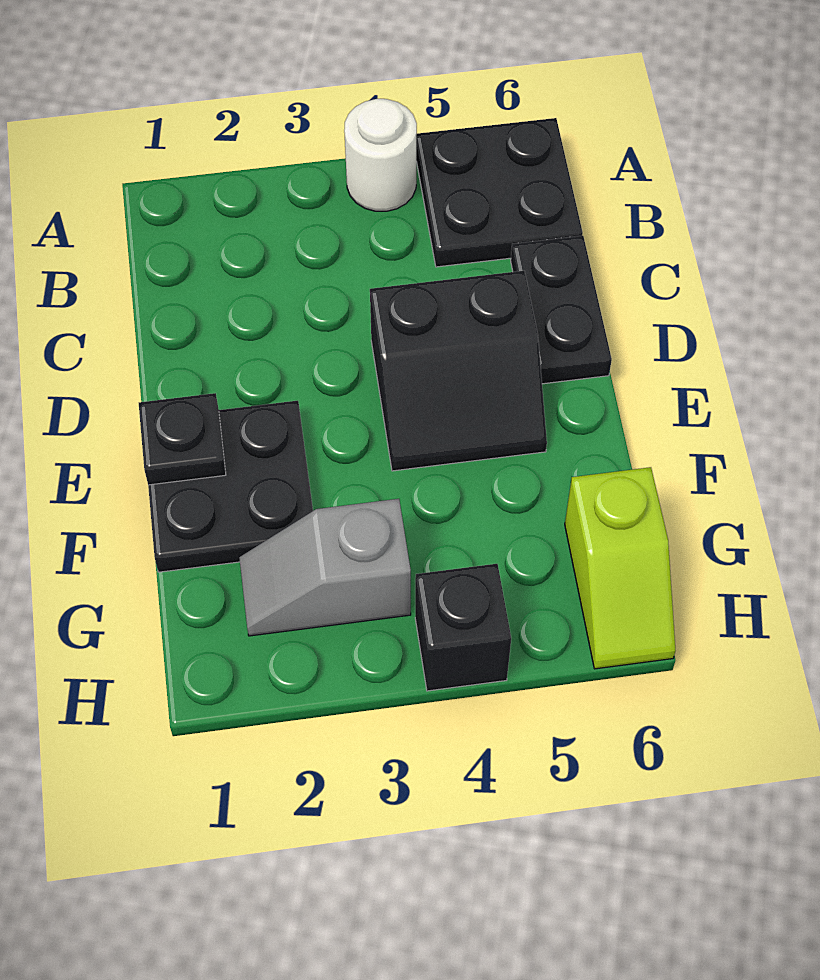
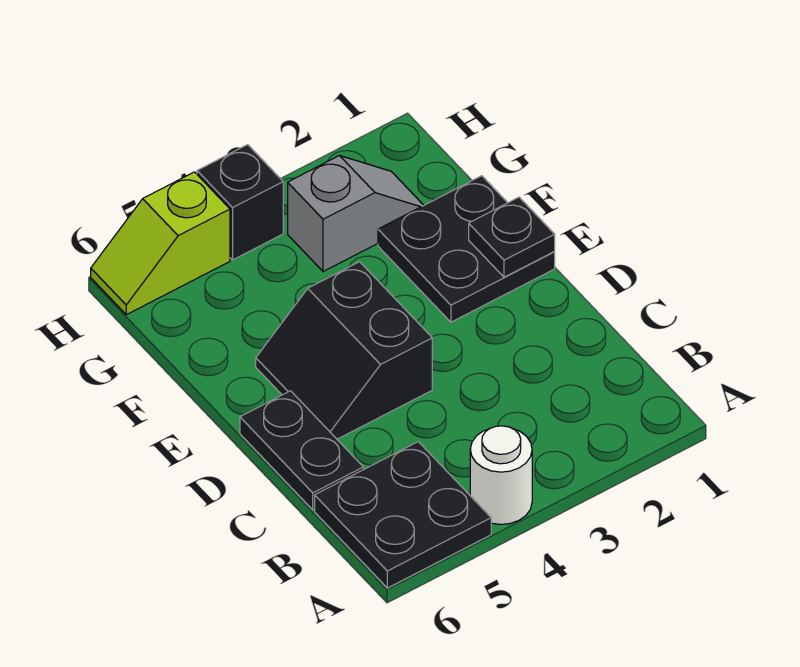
black 2x2 slope [370,271,547,471] -> black 2x2 slope turned to [256,262,432,439]
lime 1x2 slope [565,467,676,669] -> lime 1x2 slope turned to [91,172,230,315]

